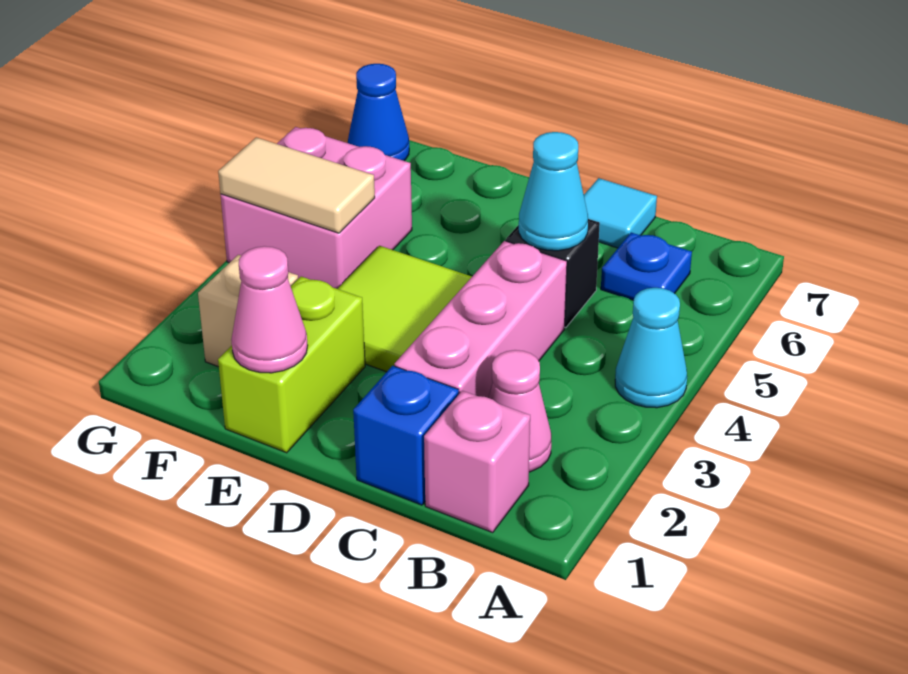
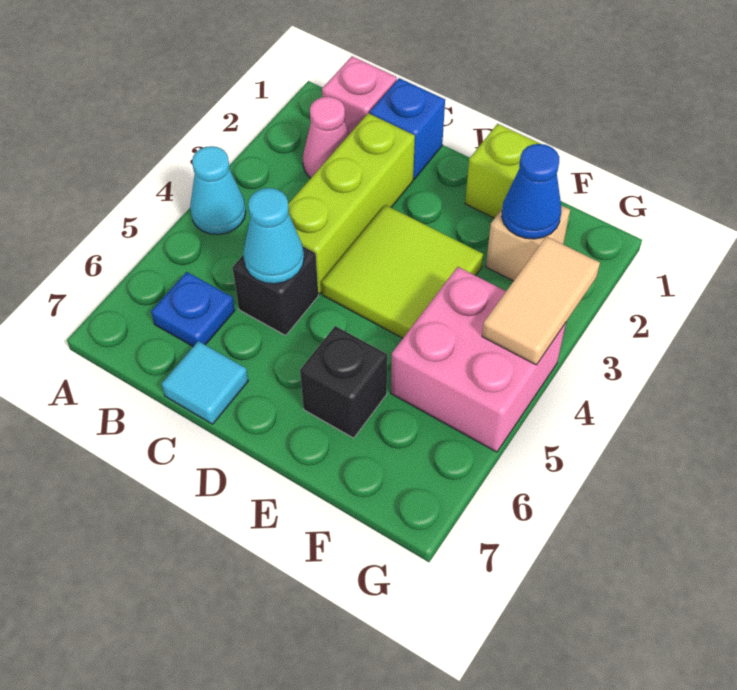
pink 1x3 brick [395,241,567,398] -> lime 1x3 brick [288,113,415,294]
lime 1x2 brick [218,277,365,453] -> lime 1x1 brick [465,124,540,218]
pink 1x1 cone [231,246,308,373] -> none
none -> black 1x1 brick [300,326,387,438]
tan 1x2 tile [218,137,375,233] -> tan 1x2 tile turned to [482,236,600,365]
blue 1x1 cone [348,64,409,161] -> blue 1x1 cone moved to [502,144,561,239]

